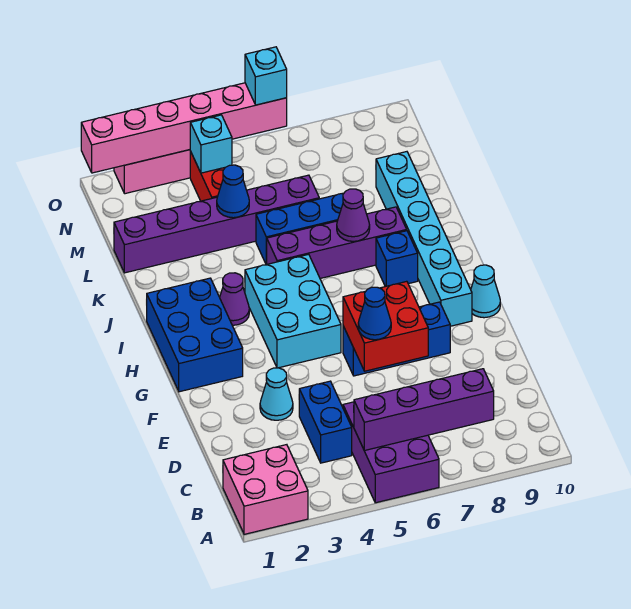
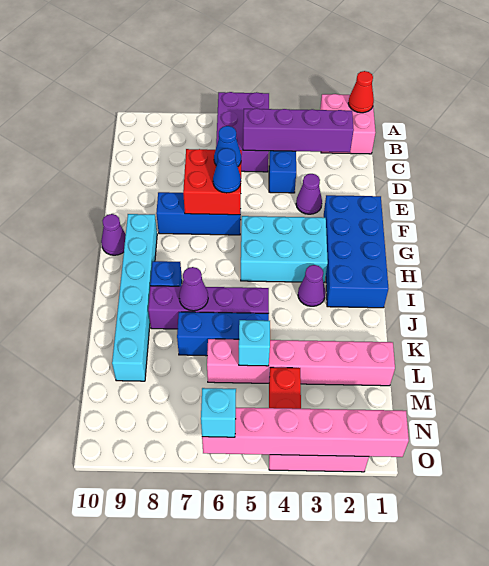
none -> red 1x1 cone [348,71,374,113]
purple 1x4 brick [354,369,494,450] -> purple 1x4 brick moved to [243,108,354,152]
cyan 1x1 cone [260,368,293,420] -> purple 1x1 cone [296,174,322,214]
blue 2x3 brick [146,278,243,392] -> blue 2x4 brick [324,195,389,308]
cyan 2x3 brick [245,254,341,368] -> cyan 2x3 brick turned to [241,216,328,283]
cyan 1x1 cone [471,265,500,318] -> purple 1x1 cone [101,214,126,255]
purple 1x6 brick [114,175,319,273] -> pink 1x6 brick [207,339,395,386]
blue 1x1 cone [217,165,249,218] -> blue 1x1 cone moved to [213,148,241,193]
cyan 1x1 brick [190,115,232,173] -> cyan 1x1 brick moved to [239,320,270,366]

